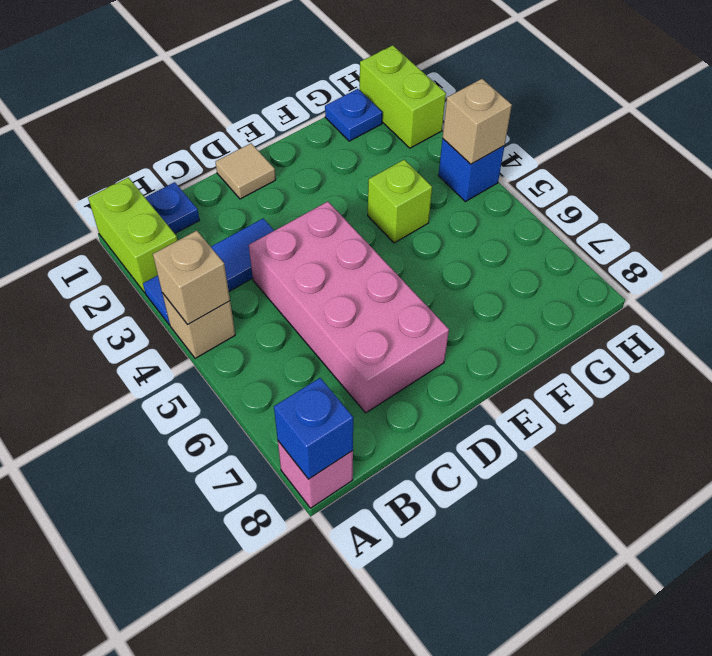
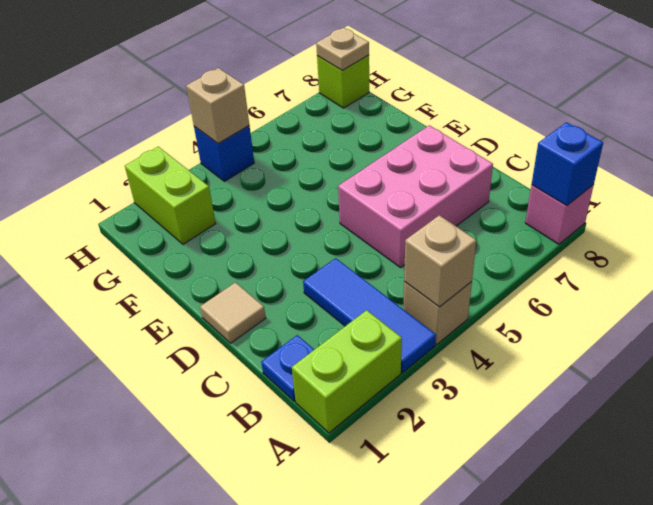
pink 2x4 brick [249,202,449,413] -> pink 2x3 brick [338,125,493,268]
lime 1x1 brick [368,160,432,243] -> lime 1x1 brick moved to [317,55,369,108]
blue 1x1 plate [325,89,382,141] -> none
lime 1x2 brick [360,45,446,148] -> lime 1x2 brick turned to [125,147,216,244]
none -> tan 1x1 plate [316,28,369,70]

